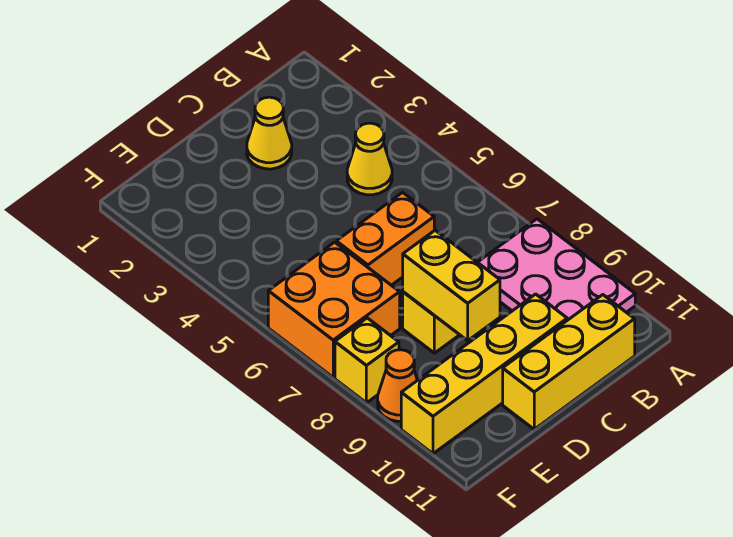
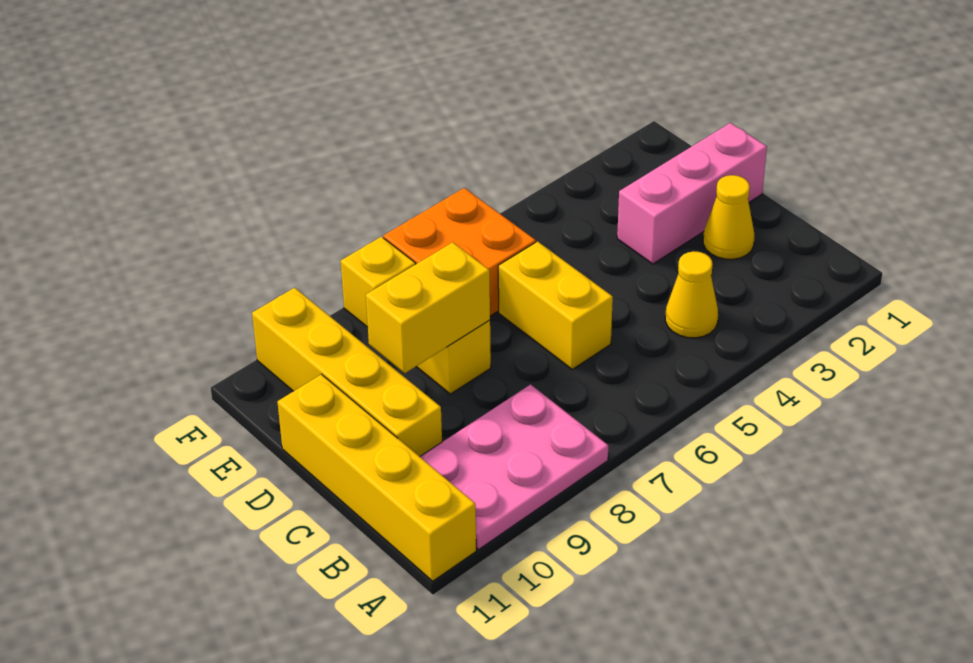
yellow 1x3 brick [503,295,635,429] -> yellow 1x4 brick [278,374,476,581]
orange 1x2 brick [336,193,434,285] -> yellow 1x2 brick [498,242,613,369]
none -> pink 1x3 brick [617,123,767,264]
orange 1x1 cone [378,350,417,421] -> none

